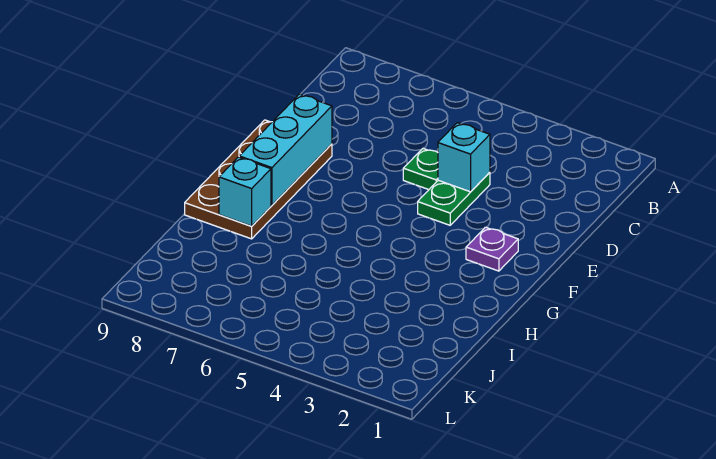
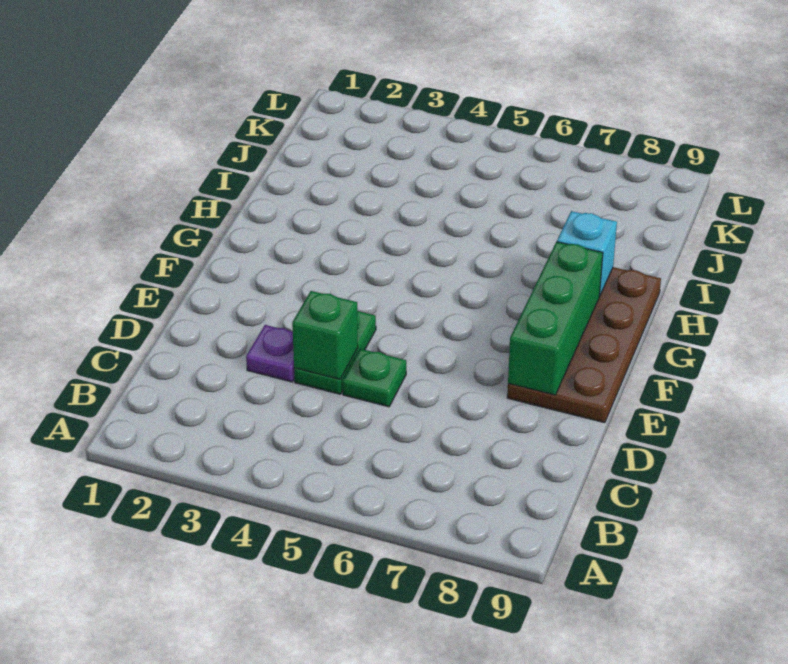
cyan 1x1 brick [438,123,490,192] -> green 1x1 brick [292,291,358,379]
cyan 1x3 brick [239,94,332,205] -> green 1x3 brick [508,242,603,395]
purple 1x1 plate [466,227,518,271] -> purple 1x1 plate moved to [246,325,295,382]

